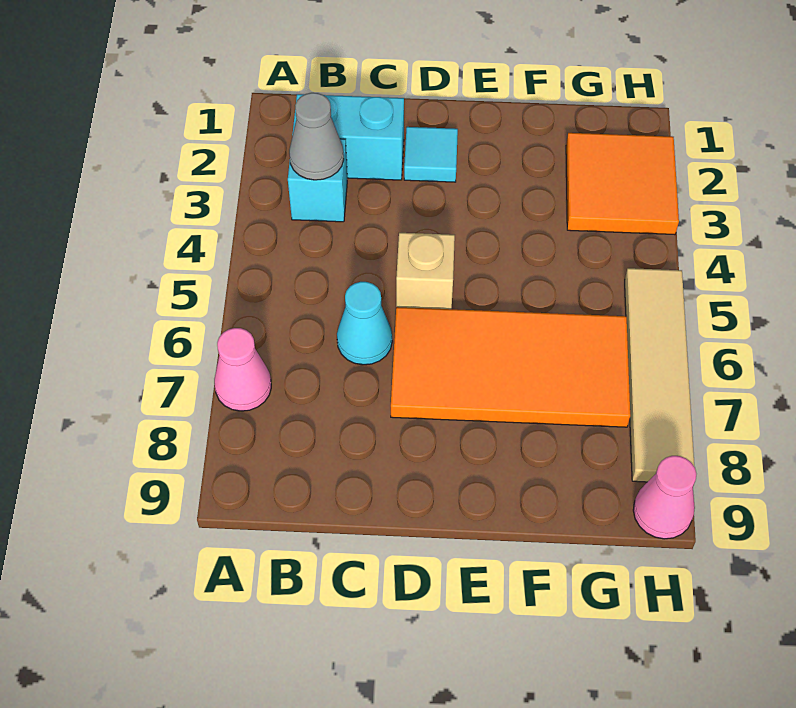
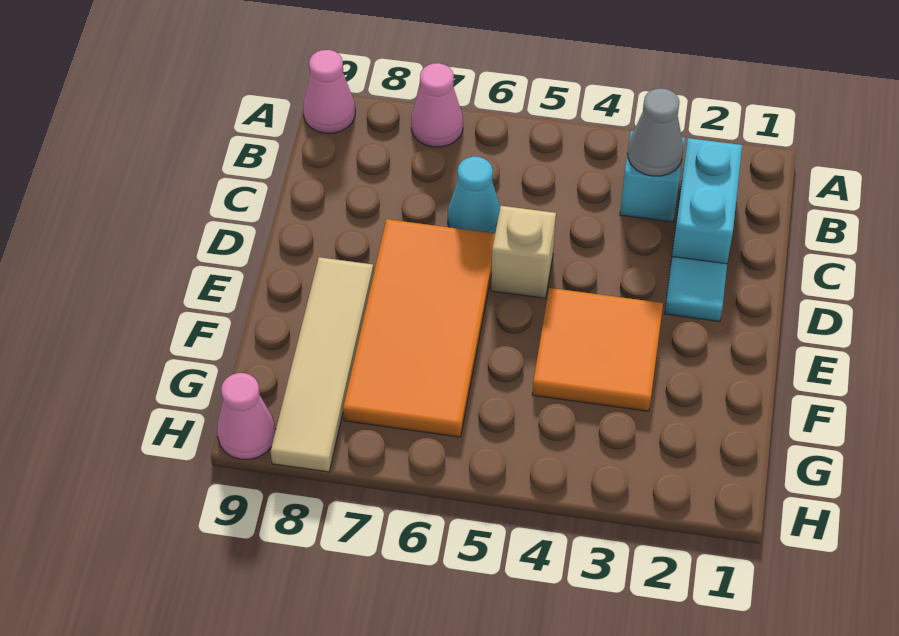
none -> pink 1x1 cone [303,50,355,133]
orange 2x2 tile [566,133,679,235] -> orange 2x2 tile moved to [532,288,663,411]
tan 1x4 tile [625,268,694,482] -> tan 1x4 tile turned to [271,257,374,472]

